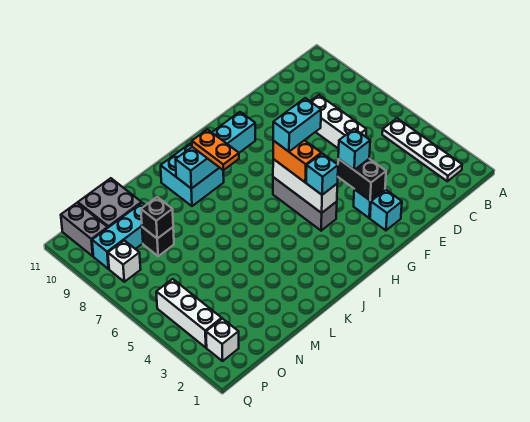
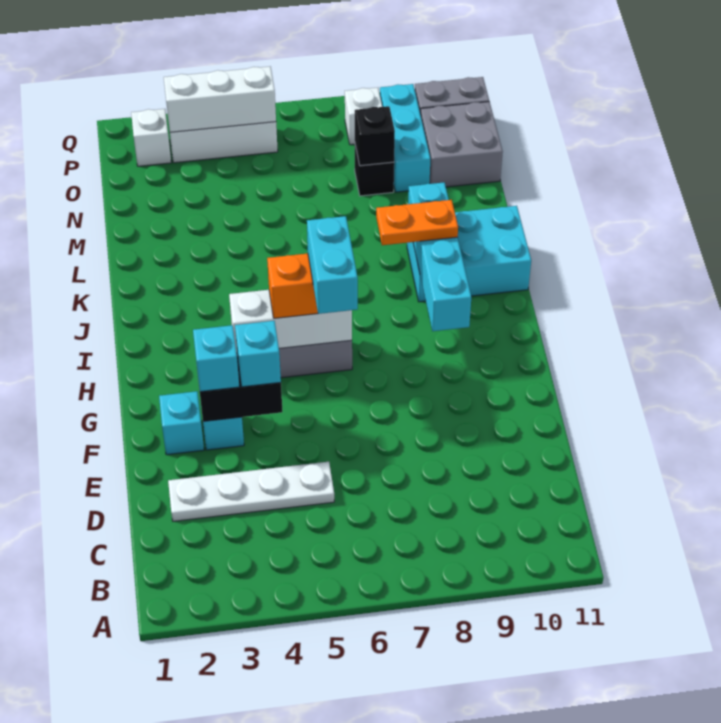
white 1x4 plate [382,118,462,181] -> white 1x4 plate moved to [168,462,334,521]
white 1x3 brick [310,95,366,149] -> white 1x3 brick moved to [164,67,276,132]
cyan 1x1 brick [306,153,338,195] -> cyan 1x1 brick moved to [193,325,239,392]
cyan 2x2 brick [161,142,224,206] -> cyan 2x3 brick [407,206,531,302]

